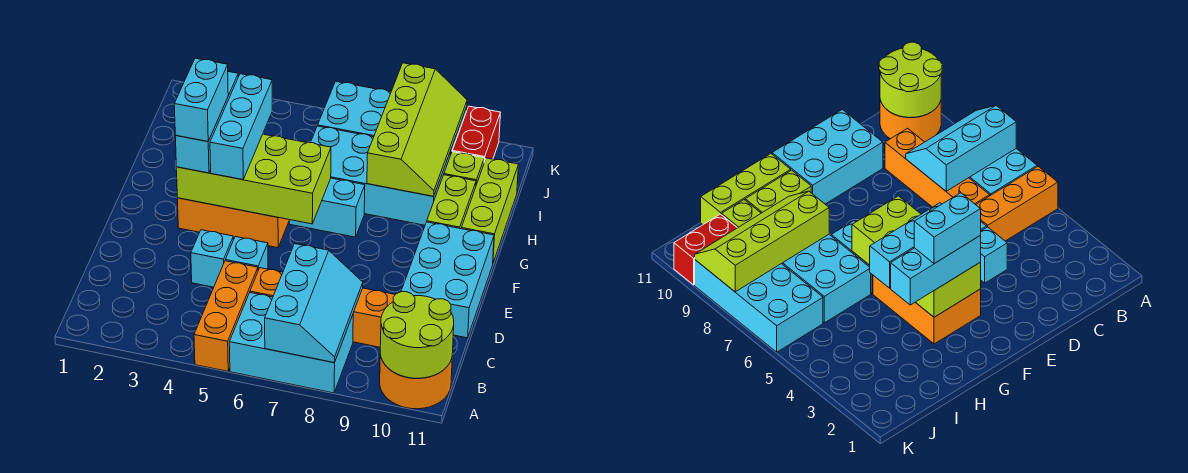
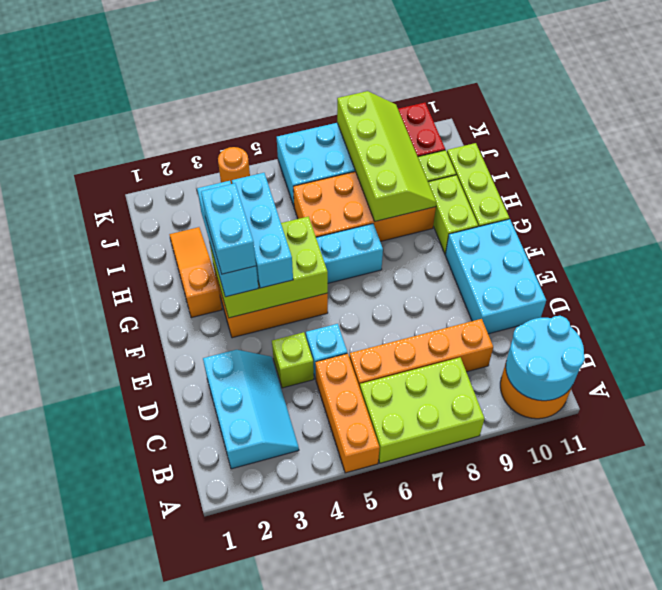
cyan 2x3 brick [229,293,353,393] -> lime 2x3 brick [360,358,484,463]
cyan 2x3 slope [265,244,363,363] -> cyan 2x3 slope moved to [203,350,299,469]
lime 2x2 round brick [380,292,454,378] -> cyan 2x2 round brick [506,316,585,401]
cyan 1x1 brick [191,230,233,287] -> lime 1x1 brick [272,332,314,388]
lime 2x4 brick [176,134,331,224] -> lime 2x3 brick [210,216,328,318]
none -> orange 1x3 slope [169,227,222,318]
cyan 2x4 brick [310,126,450,225] -> orange 2x4 brick [293,172,436,241]
none -> orange 1x1 round brick [218,147,250,184]

